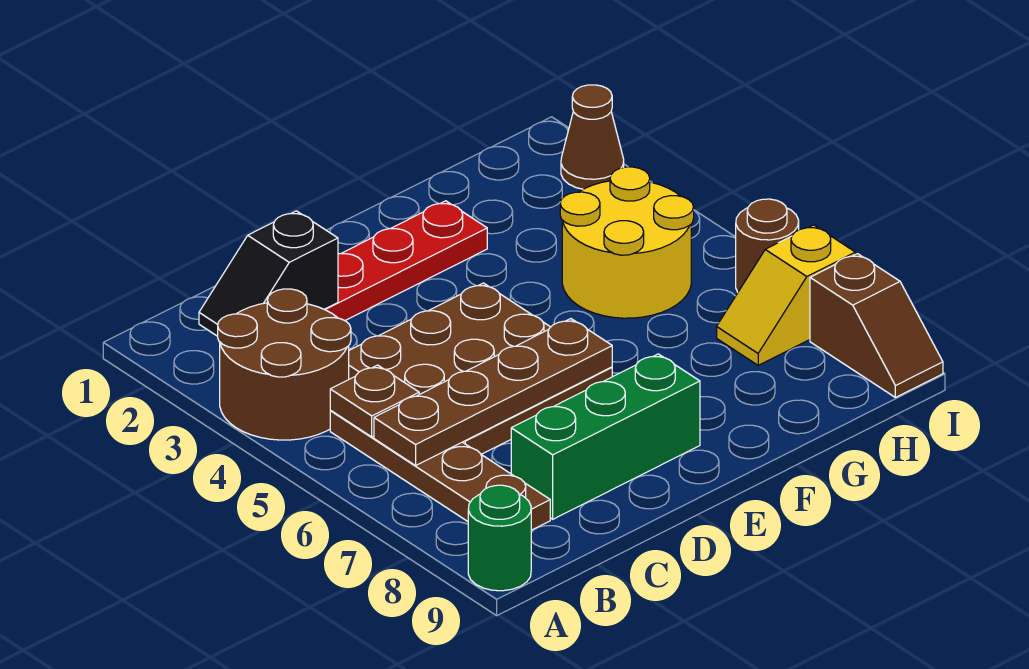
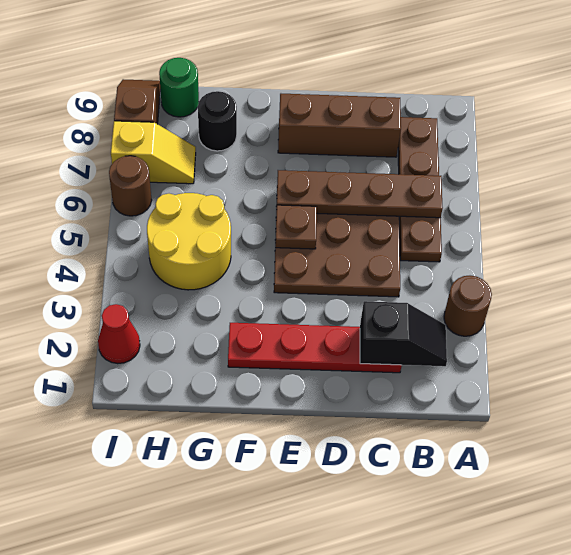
brown 2x2 round brick [218,289,351,440] -> brown 1x1 round brick [444,276,492,336]
green 1x1 round brick [468,485,531,591] -> green 1x1 round brick moved to [159,58,199,117]
brown 1x1 plate [330,365,419,437] -> brown 1x1 plate moved to [275,205,317,249]
green 1x3 brick [511,354,700,519] -> brown 1x3 brick [278,94,401,157]
none -> black 1x1 round brick [198,91,237,151]
brown 1x1 cone [561,85,624,189] -> red 1x1 cone [98,304,140,364]

